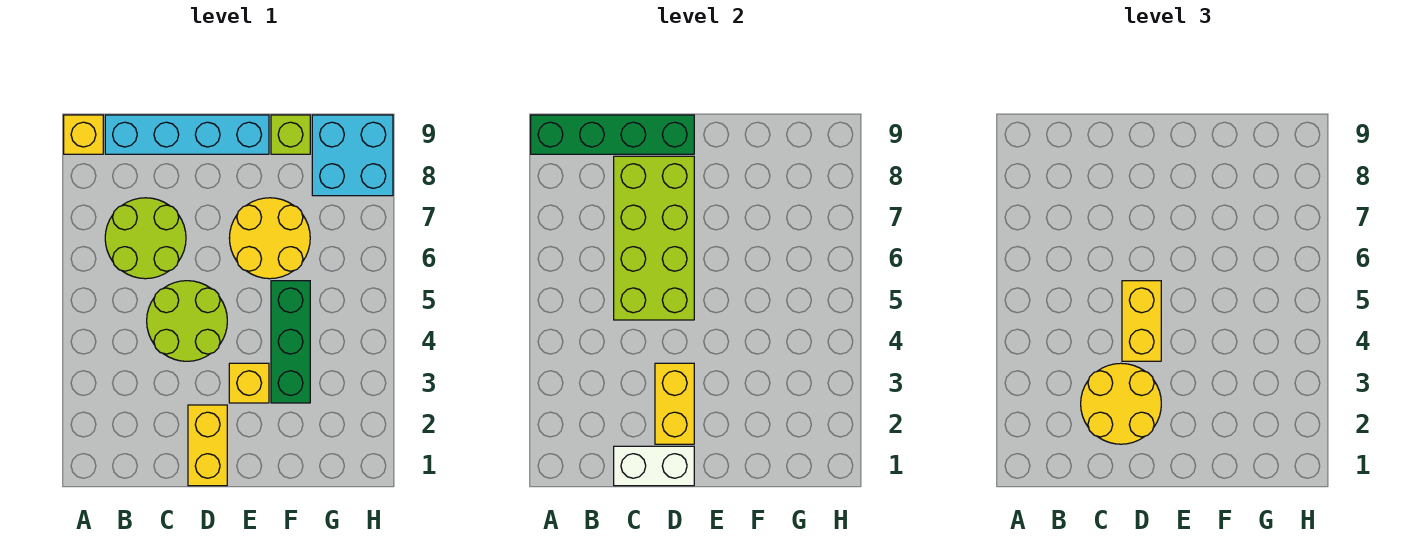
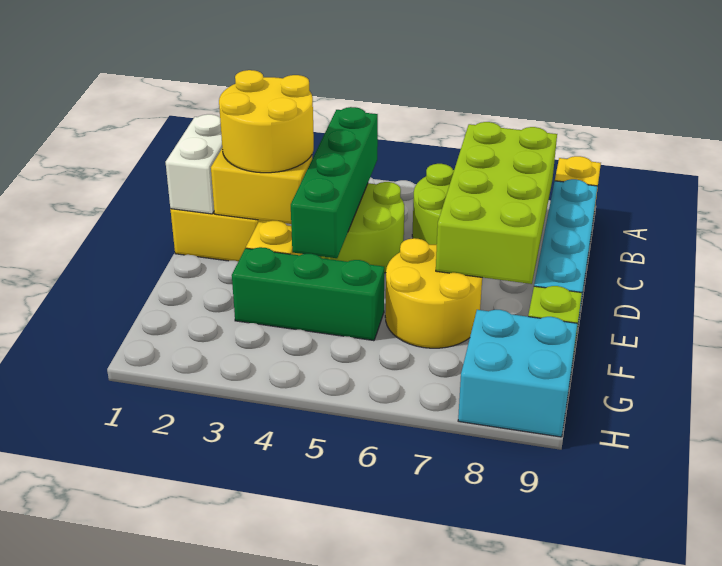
green 1x4 brick [531,115,694,154] -> green 1x4 brick moved to [291,107,378,258]
lime 2x4 brick [614,156,694,320] -> lime 2x4 brick turned to [436,122,557,284]
yellow 1x2 brick [1122,281,1161,361] -> none

